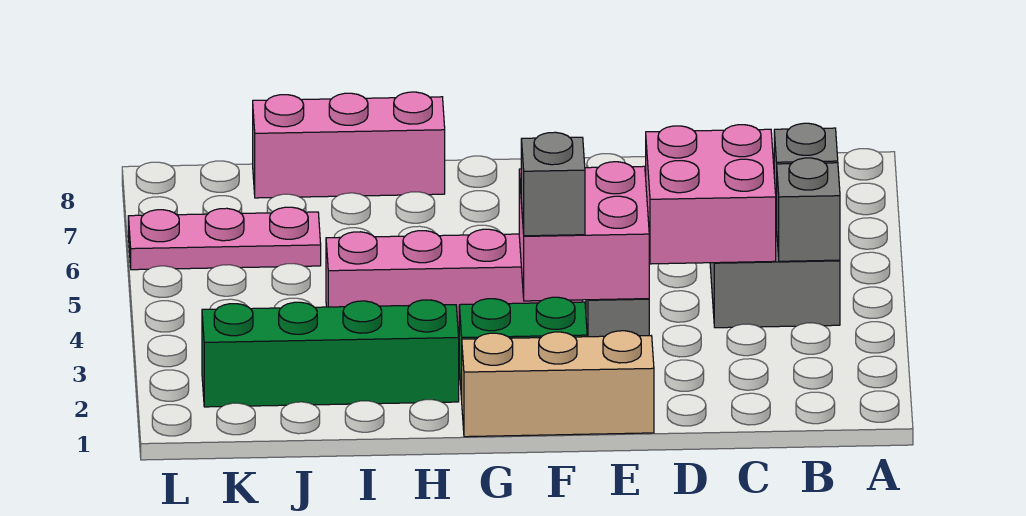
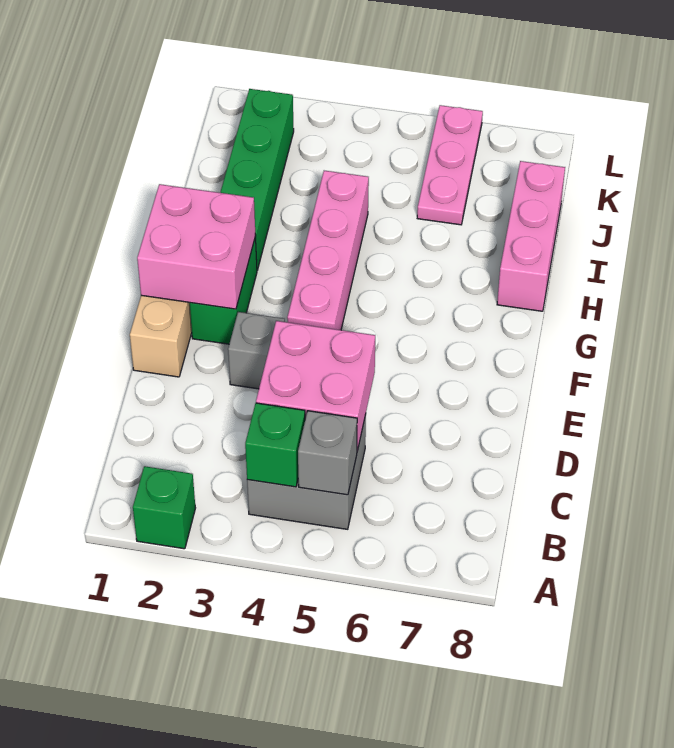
none -> green 1x1 brick [133,466,195,549]
grey 1x1 brick [777,158,840,261] -> green 1x1 brick [245,403,305,487]
pink 2x2 brick [519,162,649,301] -> pink 2x2 brick moved to [137,184,255,309]
grey 1x1 brick [521,132,585,236] -> none

